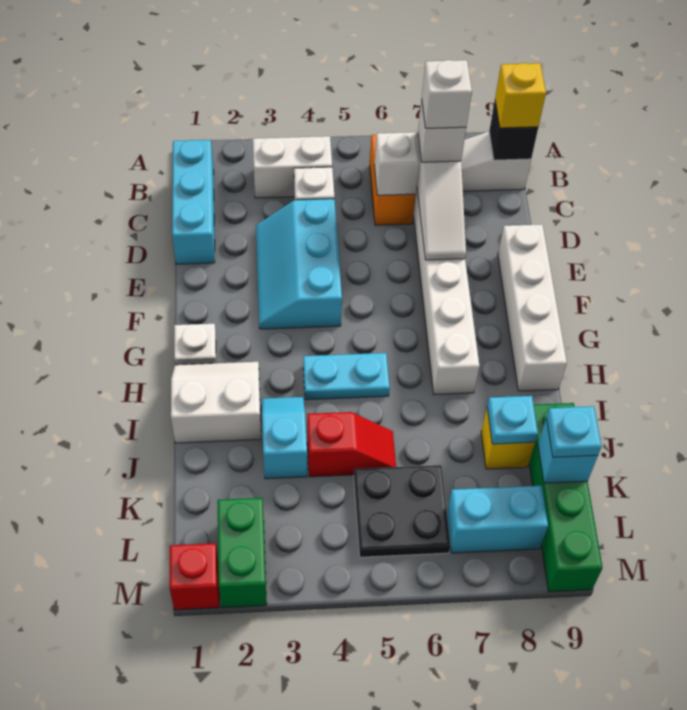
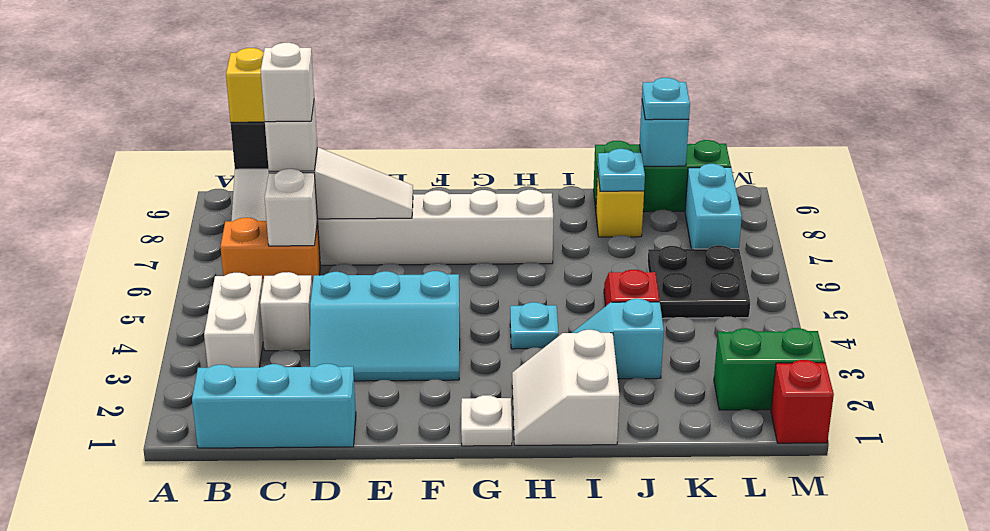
white 1x4 brick [498,224,567,391] -> none
cyan 1x2 plate [303,353,390,400] -> cyan 1x1 plate [510,302,558,349]
green 1x4 brick [529,403,603,592] -> green 1x3 brick [594,140,731,212]

